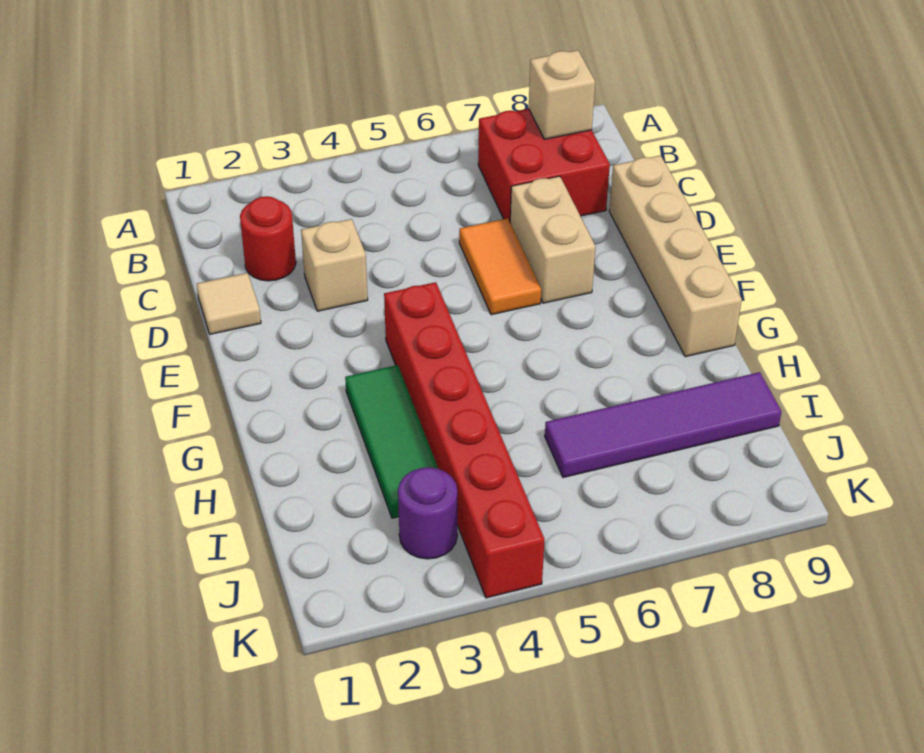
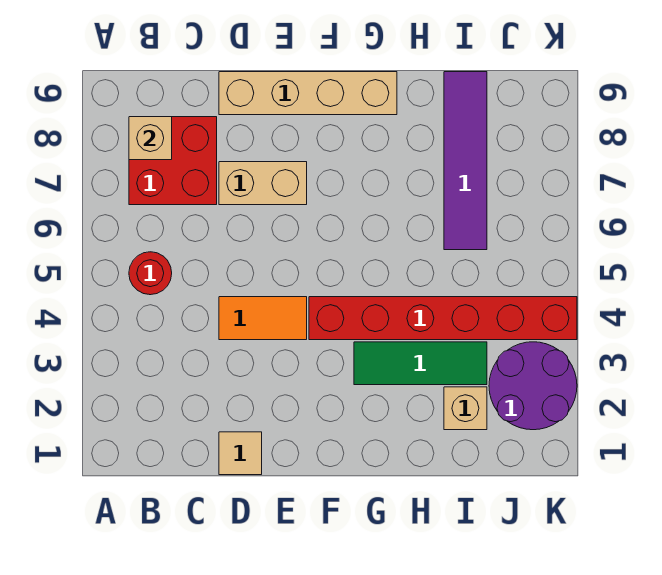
red 1x1 round brick [240,196,296,281] -> red 1x1 round brick moved to [129,252,172,295]
tan 1x1 brick [301,219,368,311] -> tan 1x1 brick moved to [444,387,487,430]
orange 1x2 tile [459,218,541,315] -> orange 1x2 tile moved to [219,297,307,340]
purple 1x1 round brick [398,467,457,559] -> purple 2x2 round brick [489,342,577,430]

